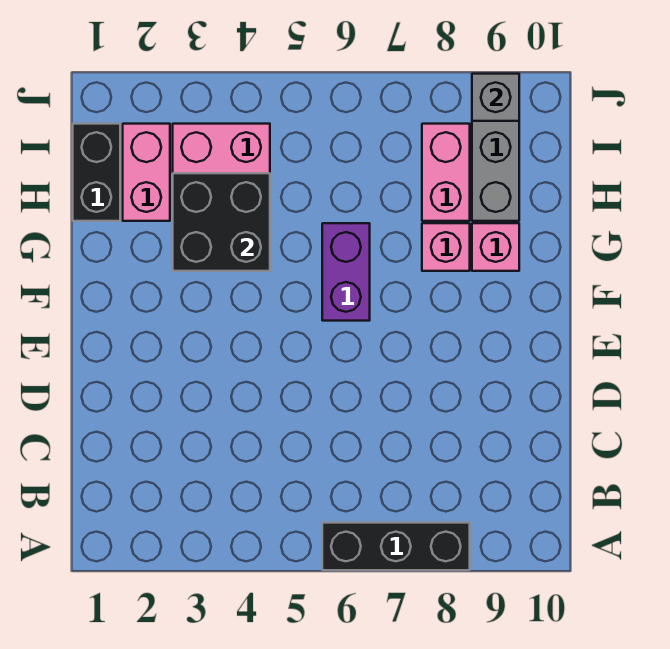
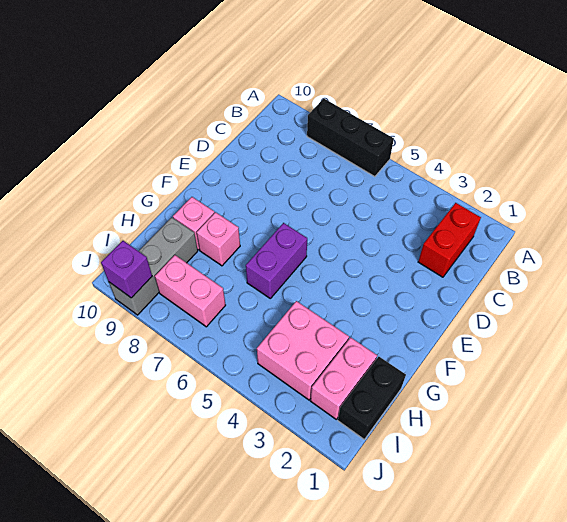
none -> red 1x2 brick [418,203,481,277]
black 2x2 brick [173,173,270,271] -> none
pink 1x2 brick [422,124,470,221] -> pink 1x2 brick turned to [155,255,225,327]
grey 1x1 brick [472,74,519,121] -> purple 1x1 brick [101,241,152,298]

